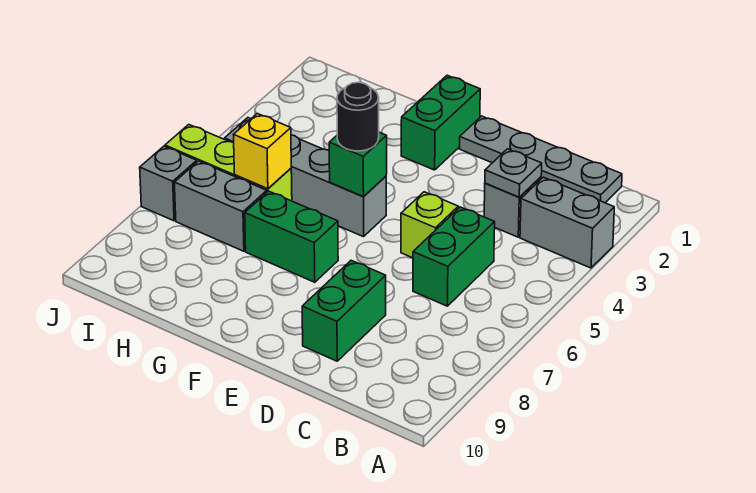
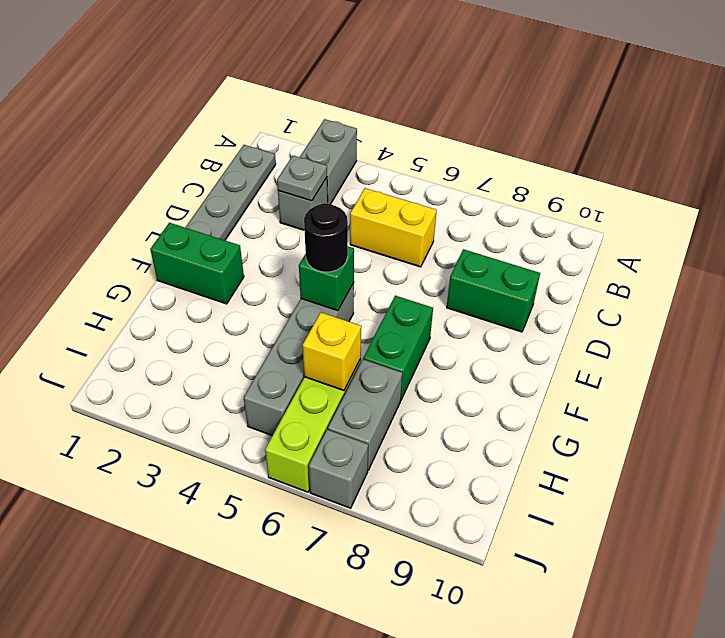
green 1x2 brick [413,207,495,306] -> yellow 1x2 brick [350,188,437,267]
lime 1x1 brick [401,192,458,258] -> none

